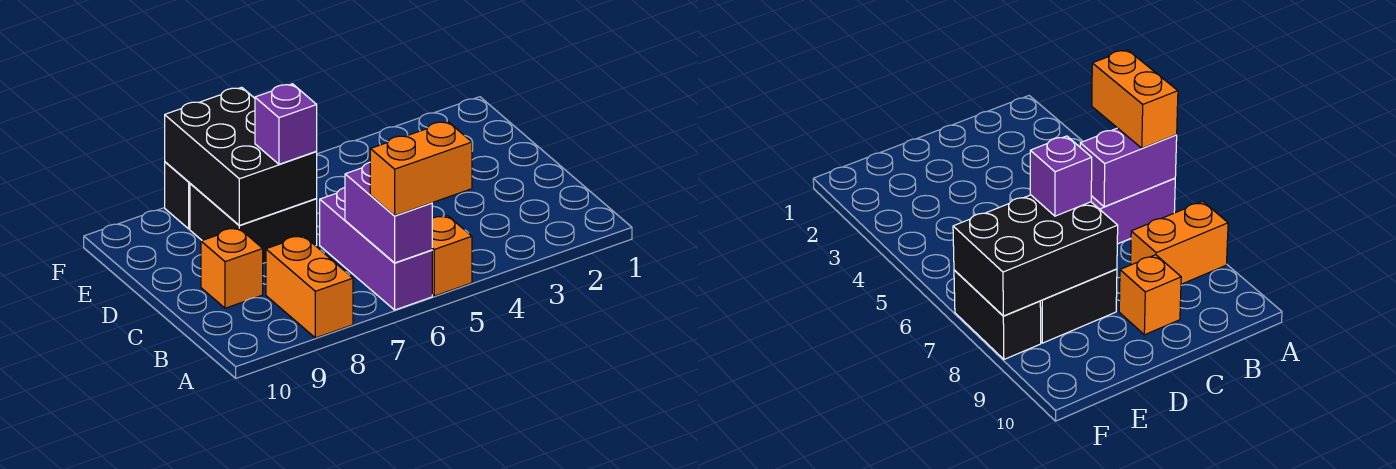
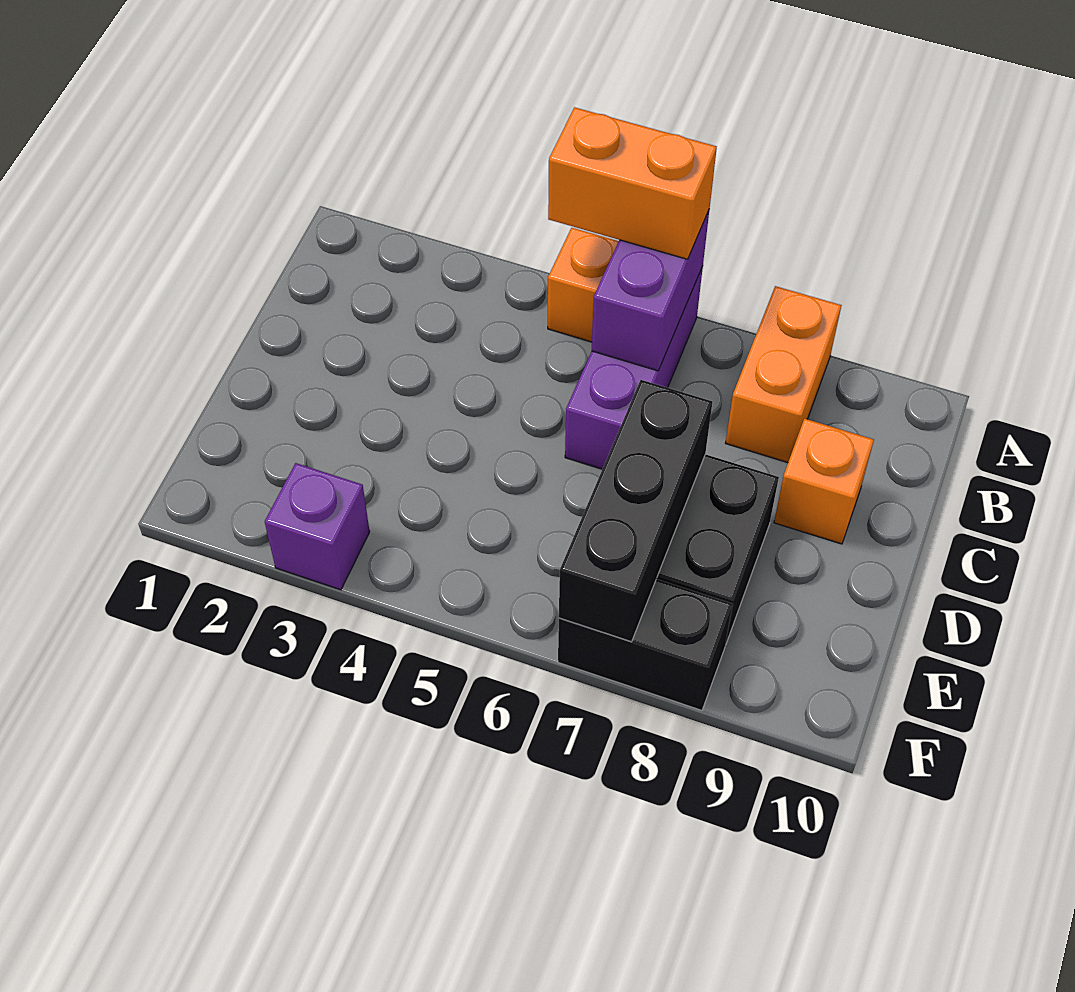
black 2x3 brick [165,87,317,225] -> black 1x3 brick [559,380,712,642]
purple 1x1 brick [255,84,317,164] -> purple 1x1 brick moved to [265,463,370,590]

